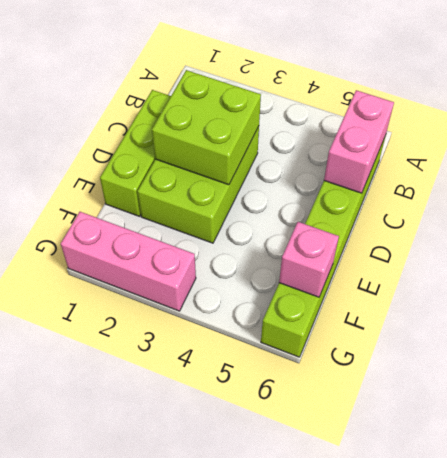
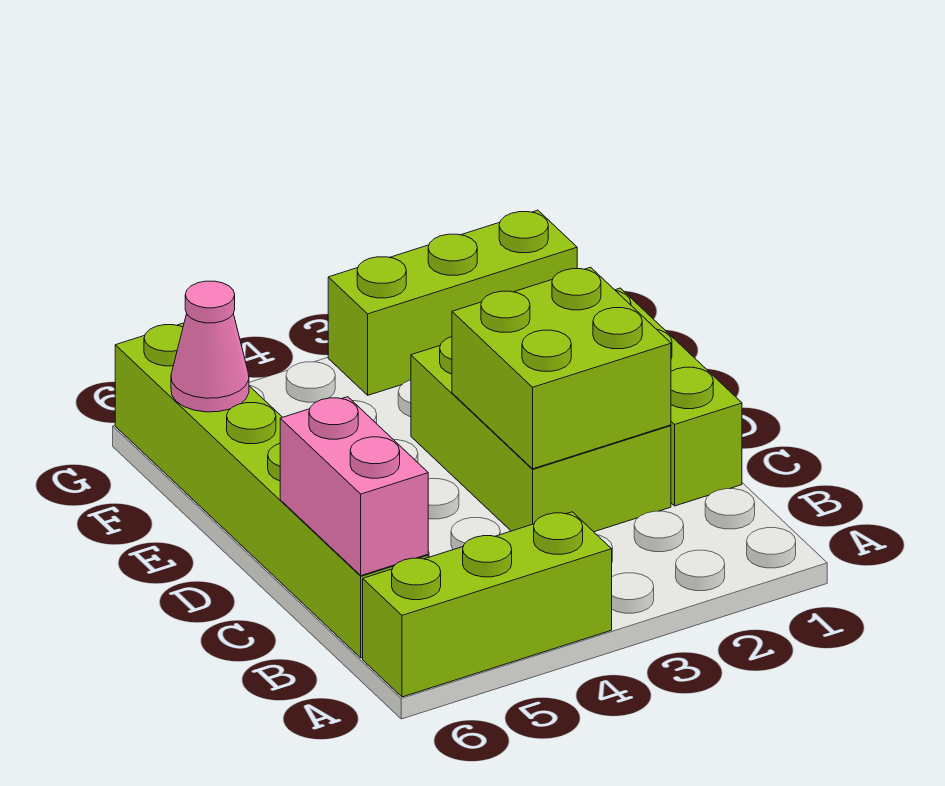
none -> lime 1x3 brick [363,512,612,697]
pink 1x1 brick [279,222,339,297] -> pink 1x1 cone [171,281,249,412]
pink 1x3 brick [61,212,196,311] -> lime 1x3 brick [328,210,577,395]

